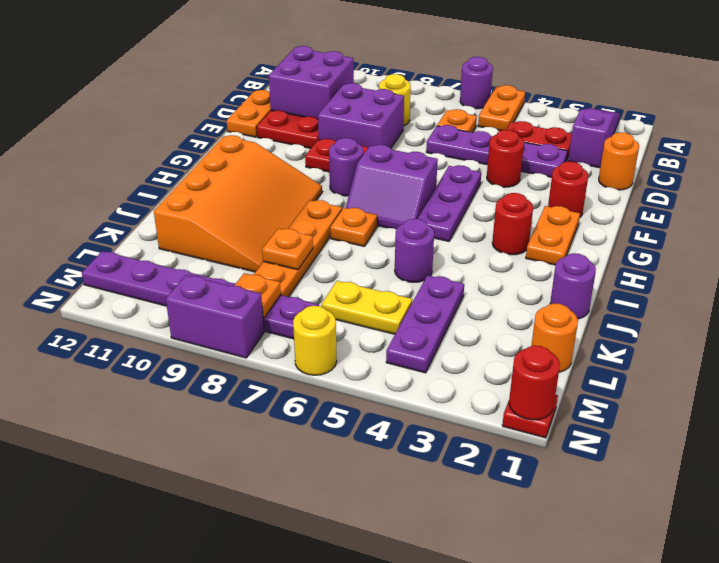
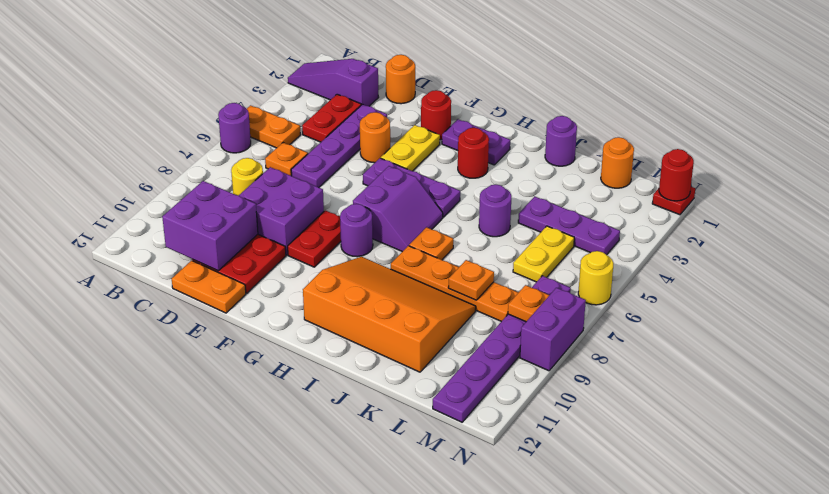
red 1x1 round brick [487,130,524,187] -> orange 1x1 round brick [360,112,390,163]
none -> yellow 1x2 plate [381,125,440,171]
orange 1x2 plate [526,206,580,265] -> purple 1x2 plate [442,119,510,165]

